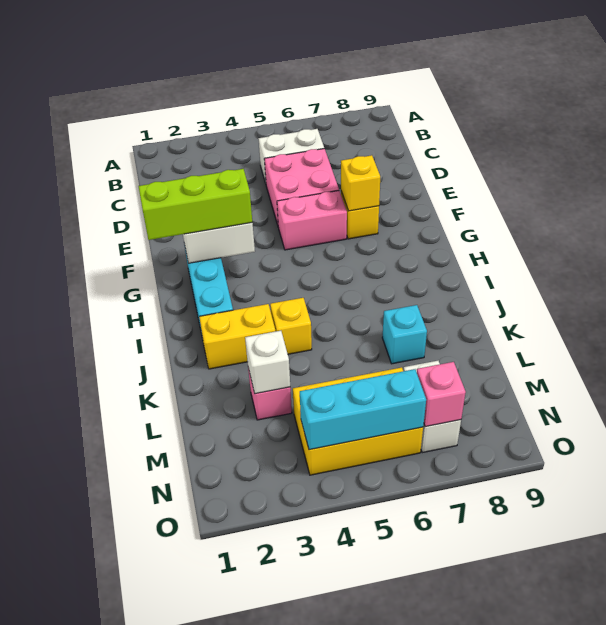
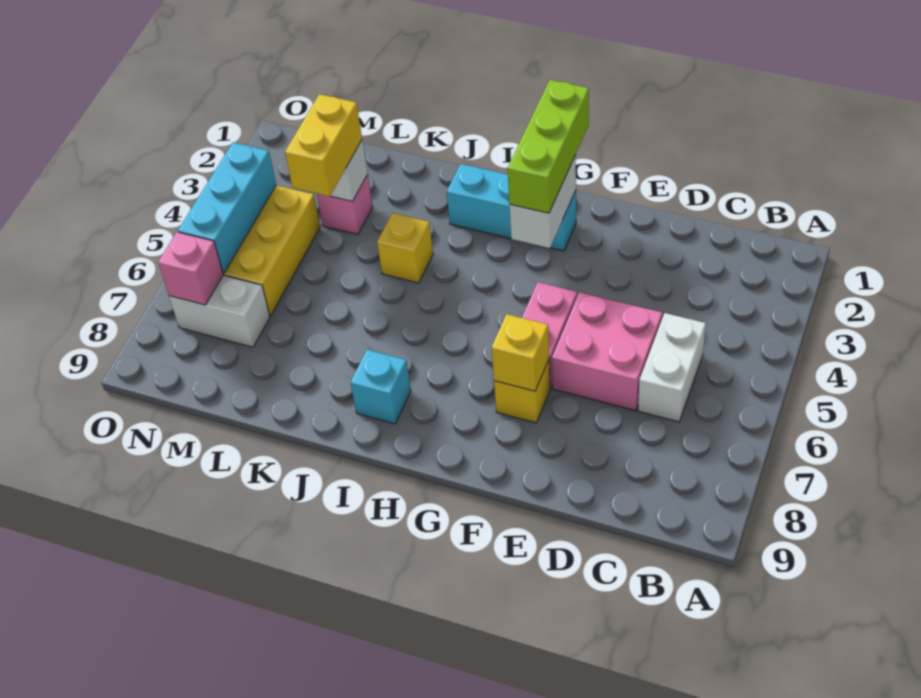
yellow 1x2 brick [199,304,275,369] -> yellow 1x2 brick moved to [285,94,362,196]
cyan 1x1 brick [382,305,427,364] -> cyan 1x1 brick moved to [351,350,411,424]

